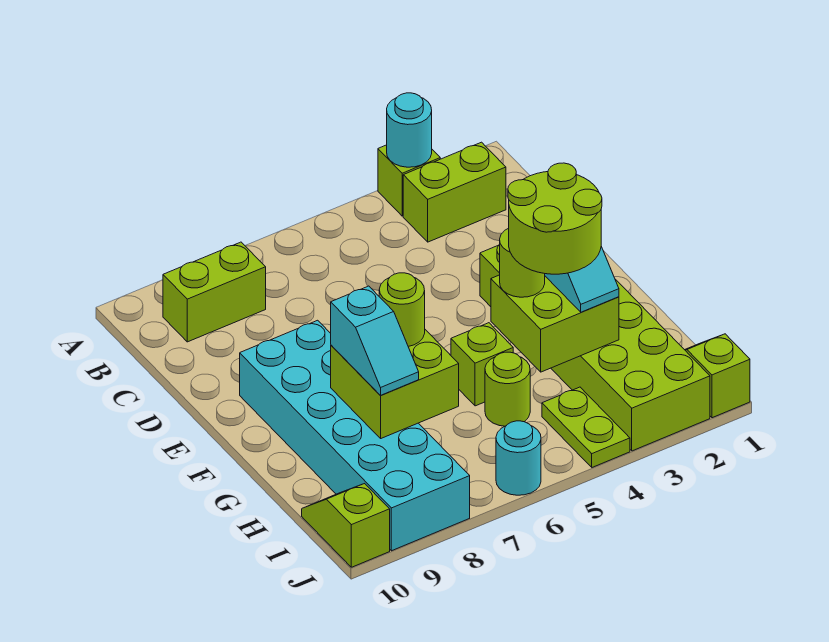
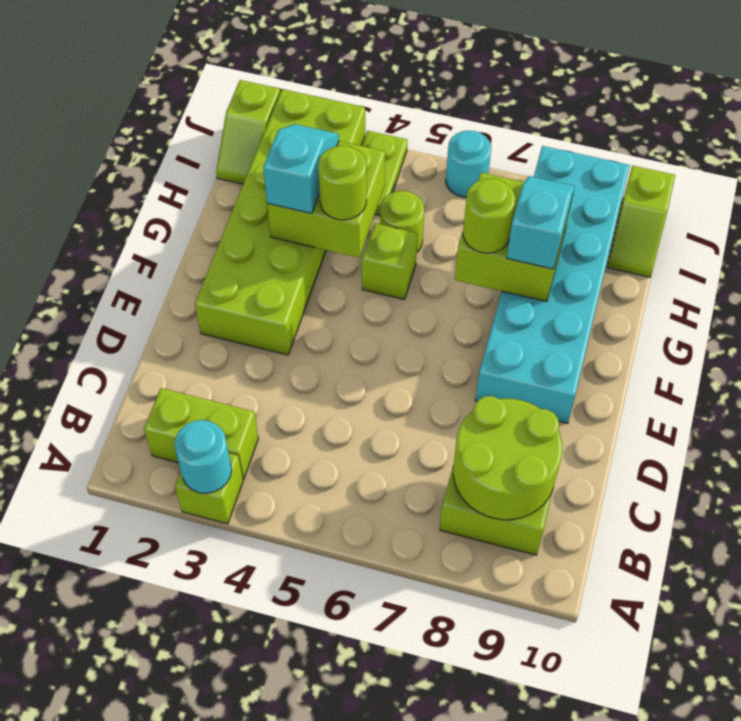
lime 2x2 round brick [508,163,602,274] -> lime 2x2 round brick moved to [453,396,562,520]

